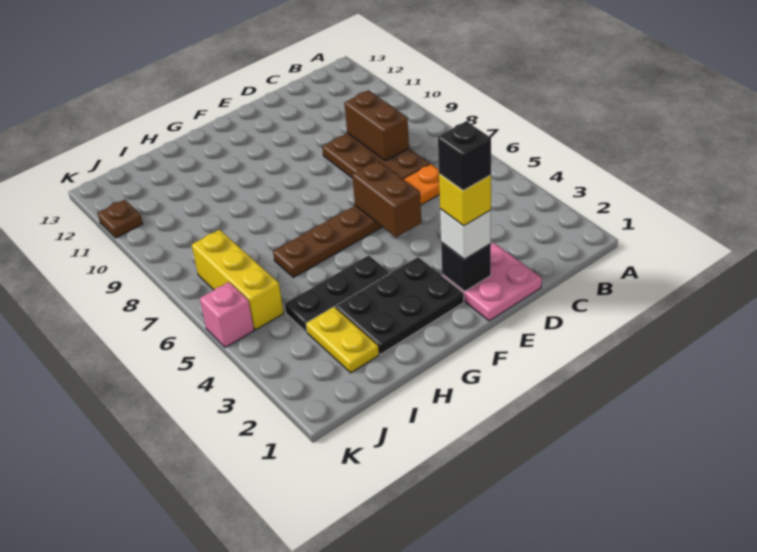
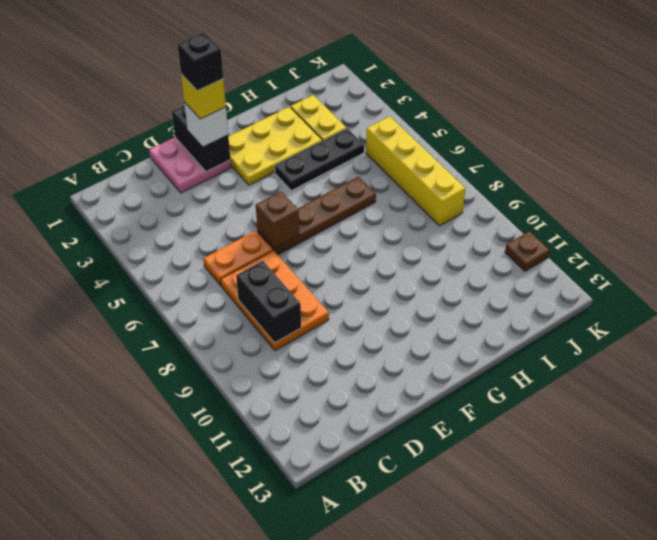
brown 2x3 plate [322,133,430,179] -> orange 2x3 plate [221,251,329,351]
brown 1x2 brick [345,90,409,161] -> black 1x2 brick [236,261,301,343]
black 1x1 brick [441,242,491,291] -> black 1x2 brick [172,105,230,172]
brown 1x2 brick [352,161,421,237] -> brown 1x1 brick [256,191,299,248]
black 2x3 plate [335,257,464,354] -> yellow 2x3 plate [229,107,322,185]
yellow 1x3 brick [192,230,284,330] -> yellow 1x4 brick [366,116,466,226]
pink 1x1 brick [200,282,254,348] -> none

